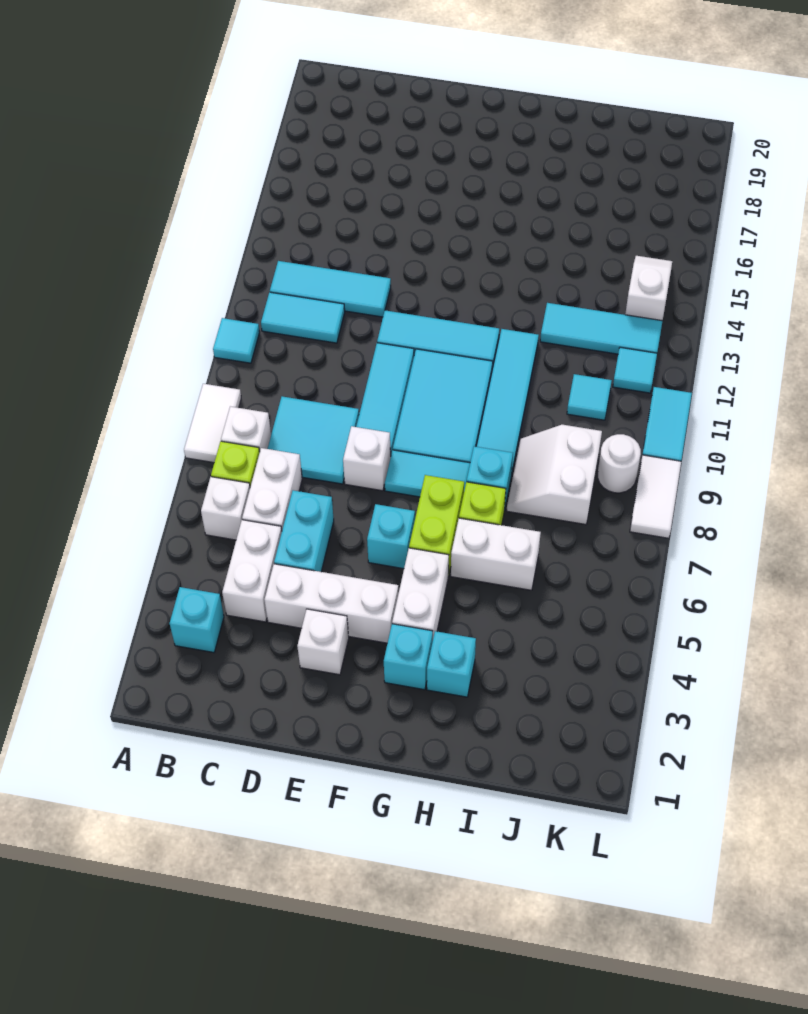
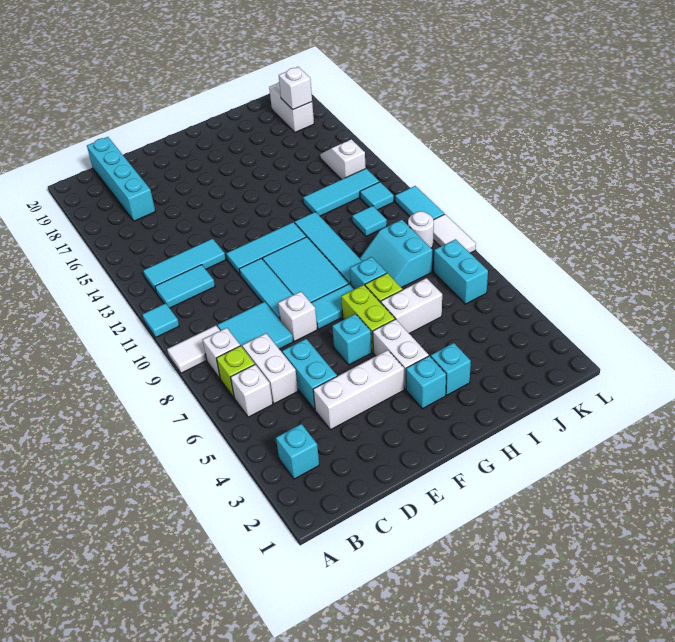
white 1x2 tile [184,384,241,463] -> white 1x2 tile turned to [167,325,220,373]
white 1x2 brick [222,520,282,622] -> white 1x2 brick moved to [269,82,314,132]
none -> cyan 1x4 brick [87,137,155,221]
white 1x1 brick [297,609,349,675] -> white 1x1 brick moved to [279,67,312,110]
white 2x2 slope [507,425,602,525] -> cyan 2x2 slope [360,220,432,288]
none -> cyan 1x2 brick [434,239,488,304]

